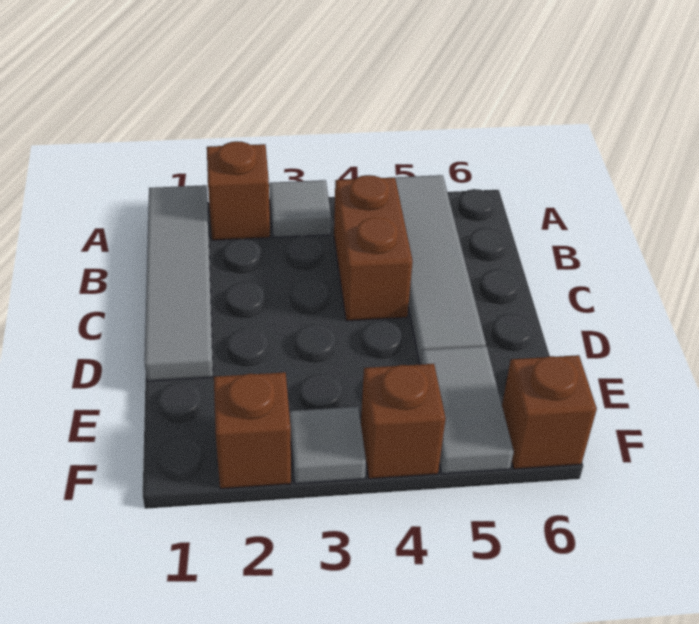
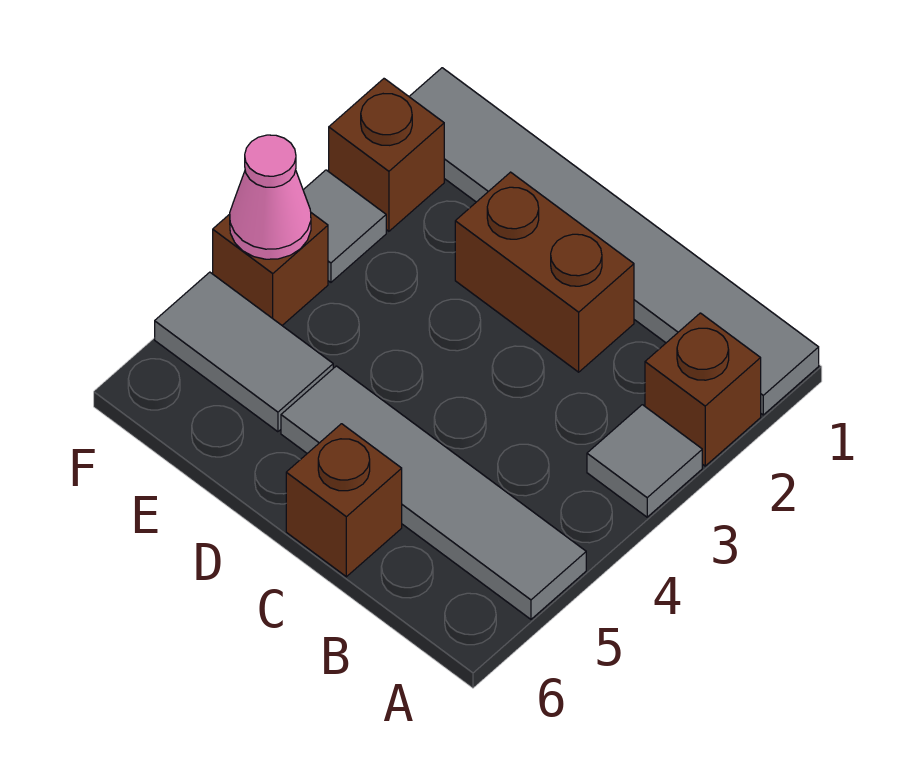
grey 1x4 tile [145,185,213,381] -> grey 1x6 tile [409,68,819,415]
brown 1x2 brick [334,175,413,321] -> brown 1x2 brick moved to [455,172,634,372]
none -> pink 1x1 cone [230,135,311,259]
brown 1x1 brick [502,355,597,469] -> brown 1x1 brick moved to [286,424,402,577]

